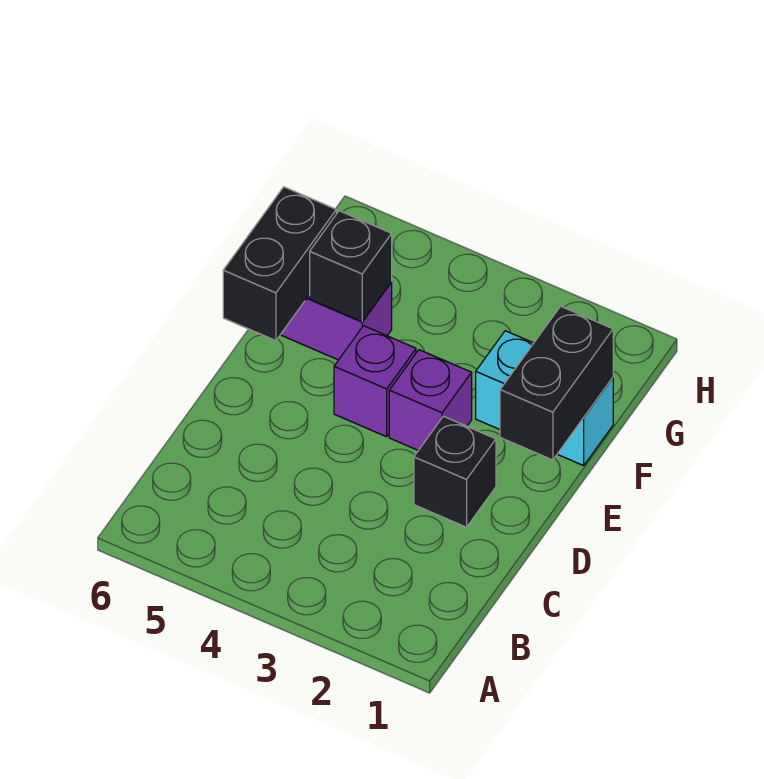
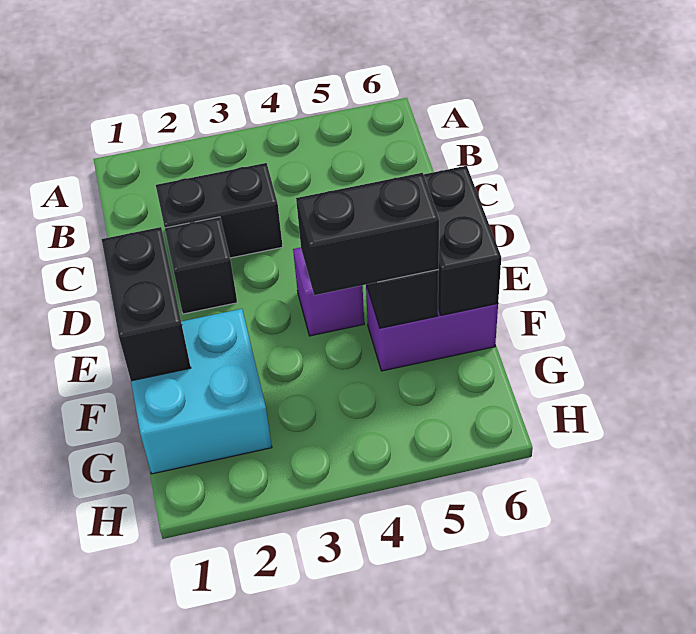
none -> black 1x2 brick [156,163,283,258]
purple 1x1 brick [389,350,472,450] -> none
cyan 1x2 brick [476,331,613,466] -> cyan 2x2 brick [131,309,272,474]
none -> black 1x2 brick [296,173,439,295]

